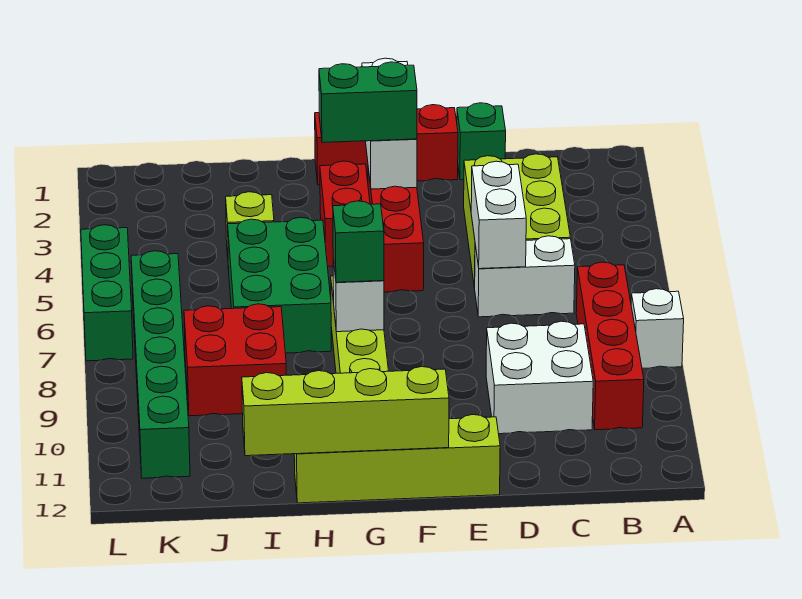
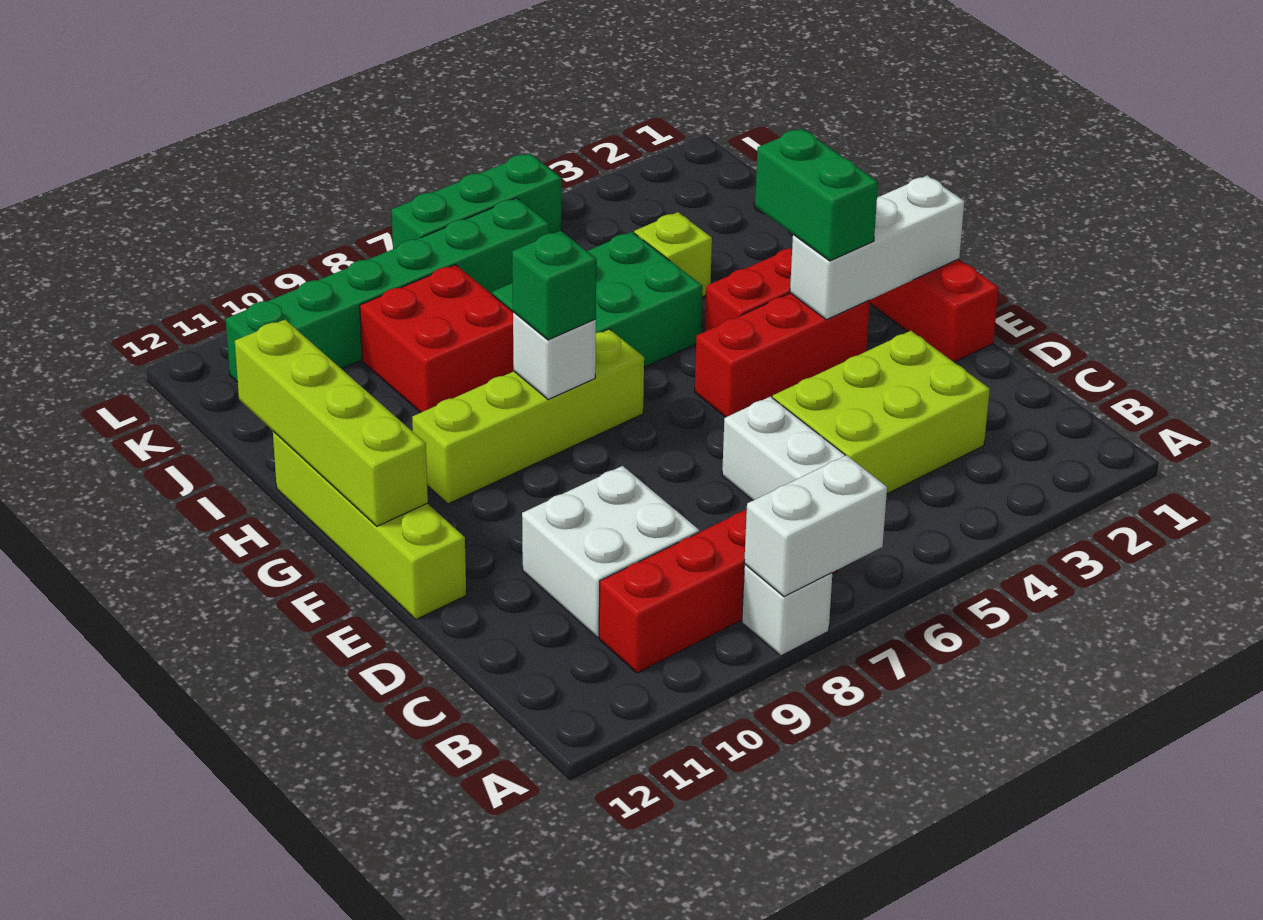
green 1x1 brick [457,103,506,180] -> none
white 1x2 brick [471,161,526,269] -> white 1x2 brick moved to [744,455,887,597]

